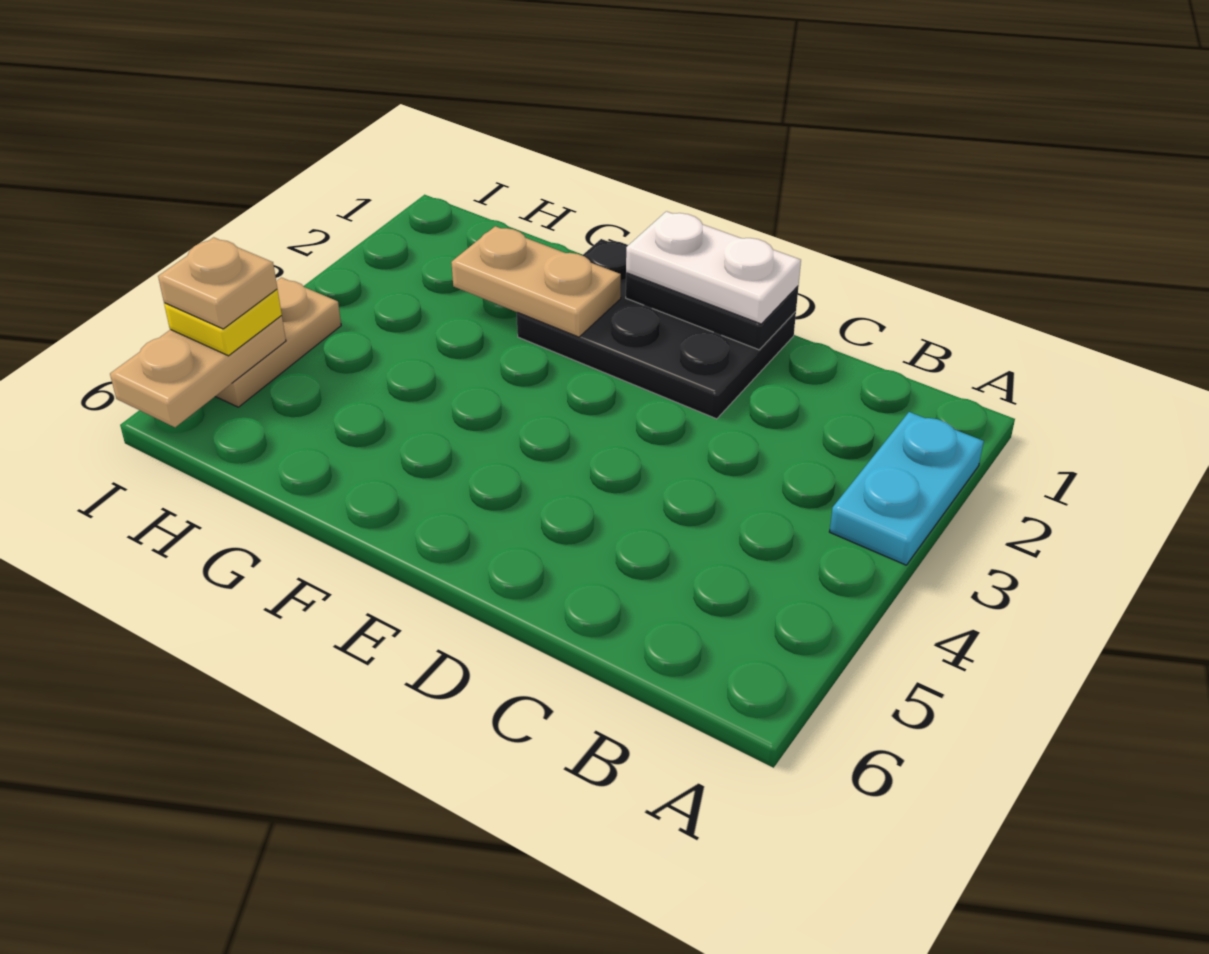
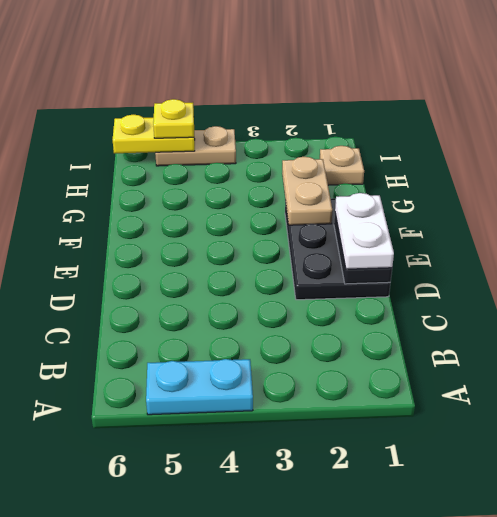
cyan 1x2 plate [829,412,984,565] -> cyan 1x2 plate moved to [146,359,253,415]
tan 1x2 plate [110,316,286,427] -> yellow 1x2 plate [113,115,195,153]
tan 1x1 plate [158,237,277,329] -> tan 1x1 plate moved to [320,146,364,185]

